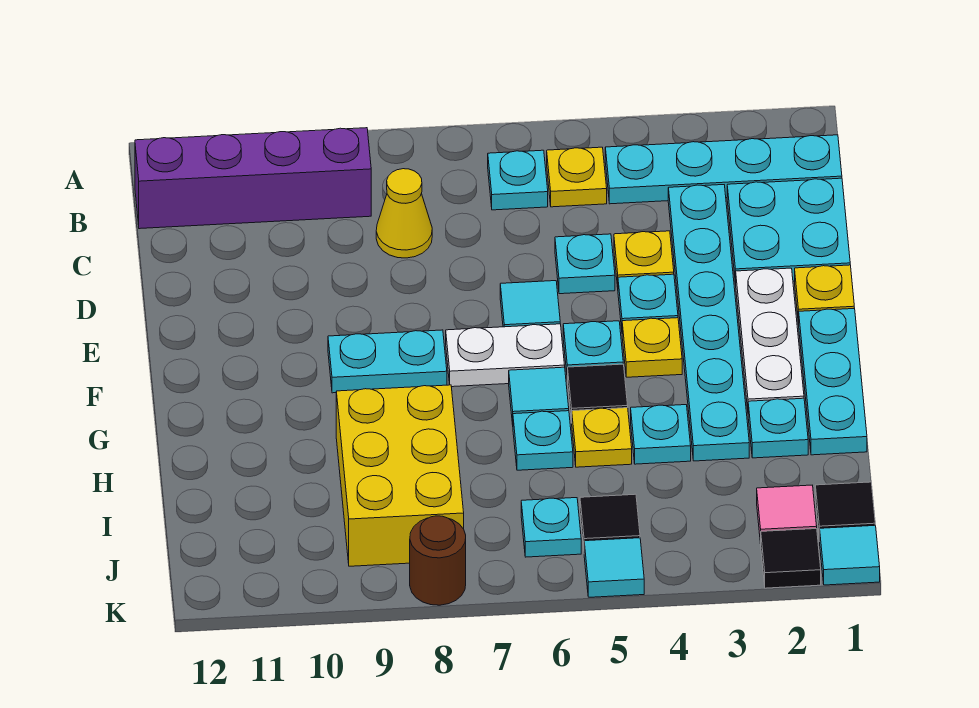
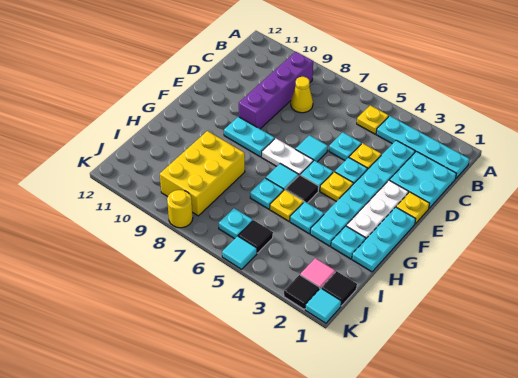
cyan 1x1 plate [488,150,548,210] -> none
purple 1x4 brick [135,128,371,229] -> purple 1x4 brick turned to [239,52,313,129]
brown 1x1 round brick [410,516,466,605] -> yellow 1x1 round brick [167,190,193,228]

